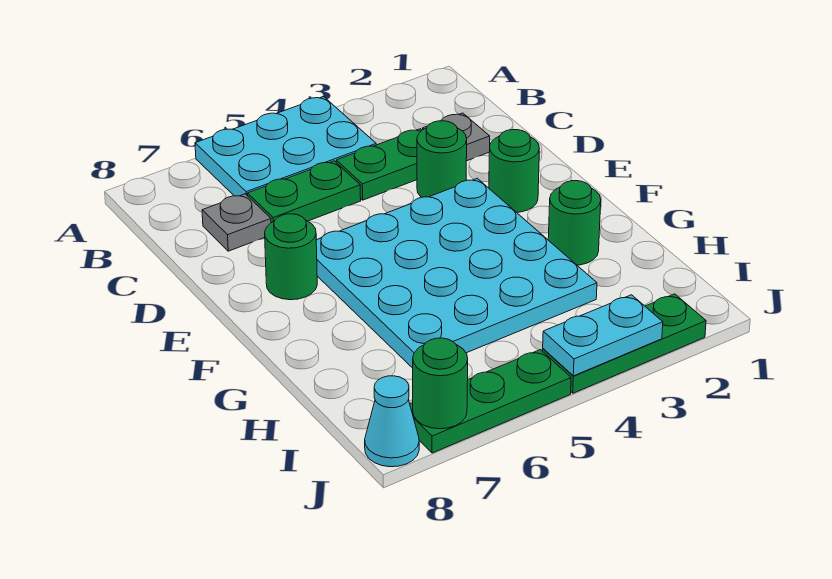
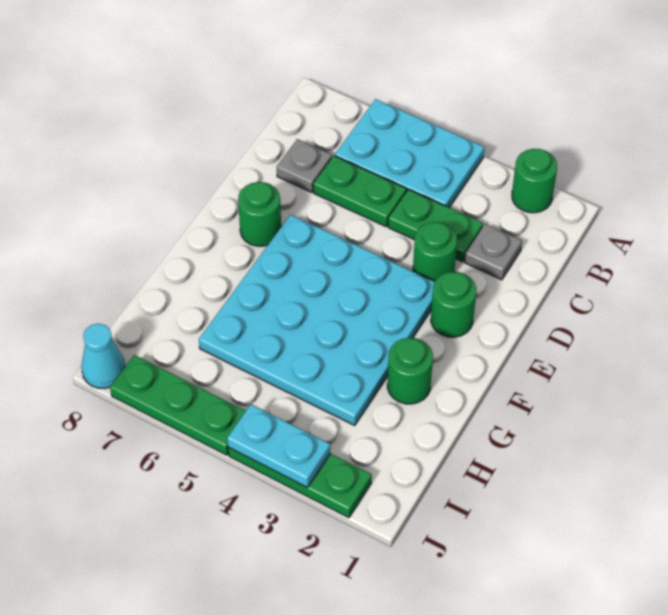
green 1x1 round brick [413,338,468,429] -> green 1x1 round brick moved to [512,149,557,213]

